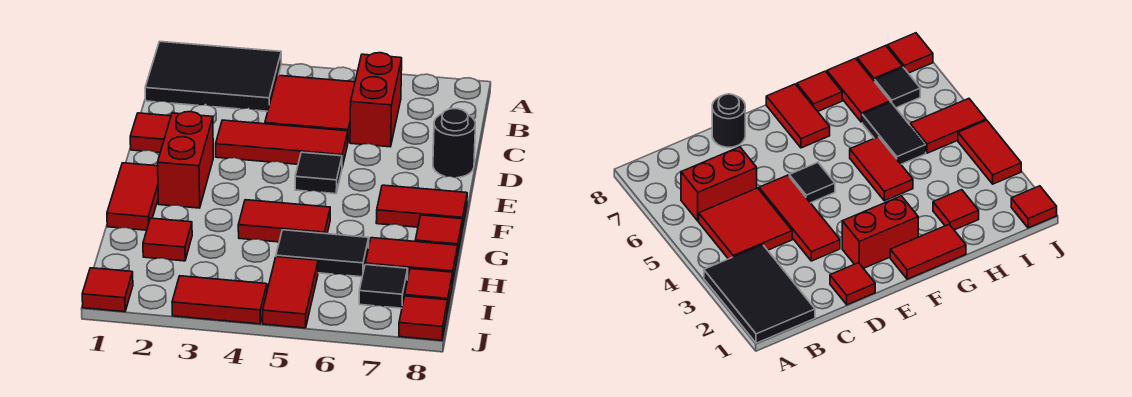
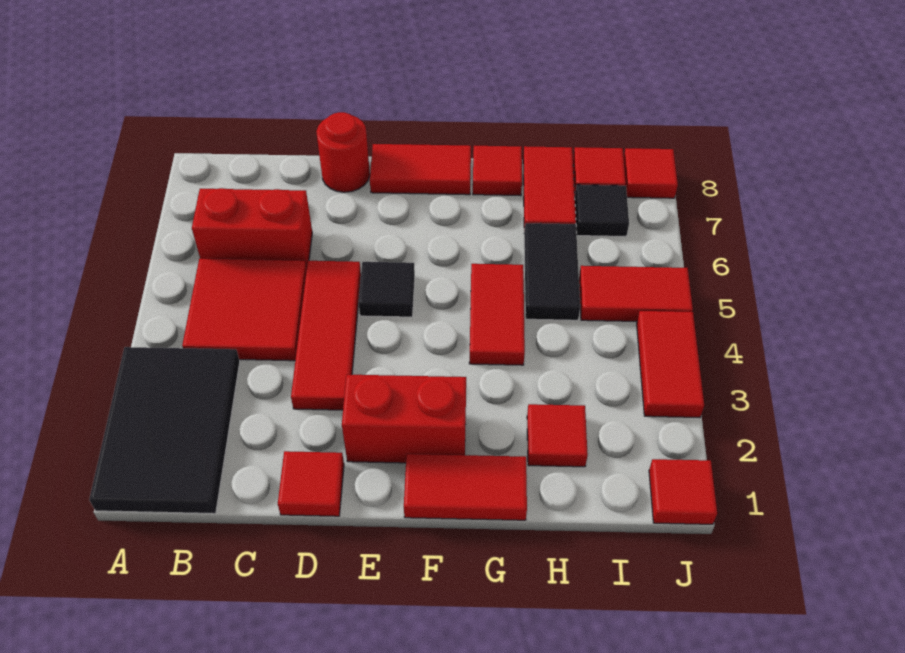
black 1x1 round brick [433,109,475,178] -> red 1x1 round brick [316,112,370,192]
red 1x2 tile [376,185,467,230] -> red 1x2 tile turned to [370,144,471,195]

